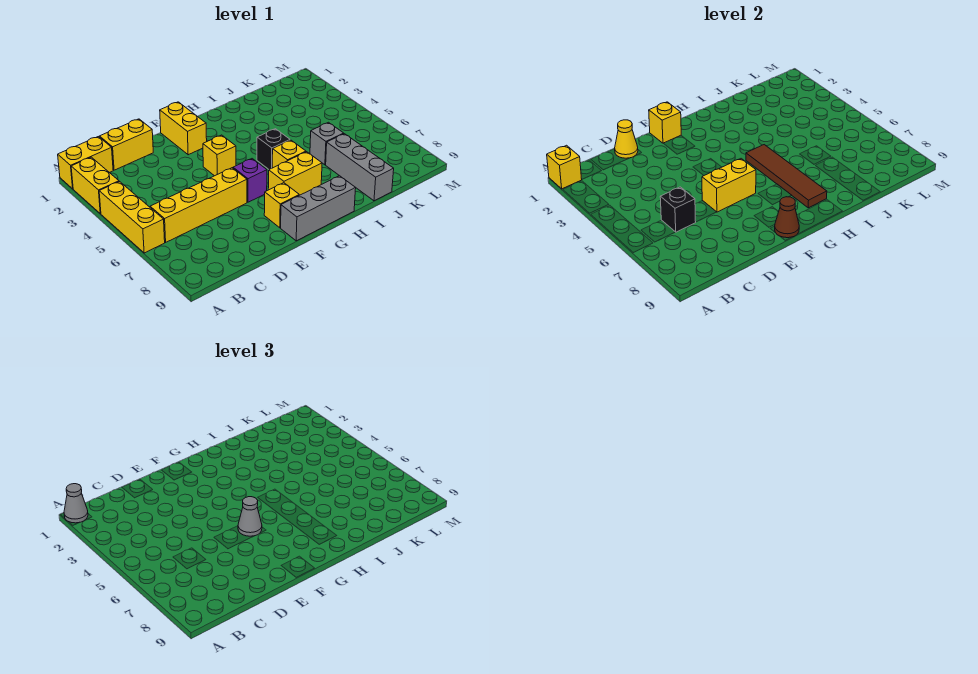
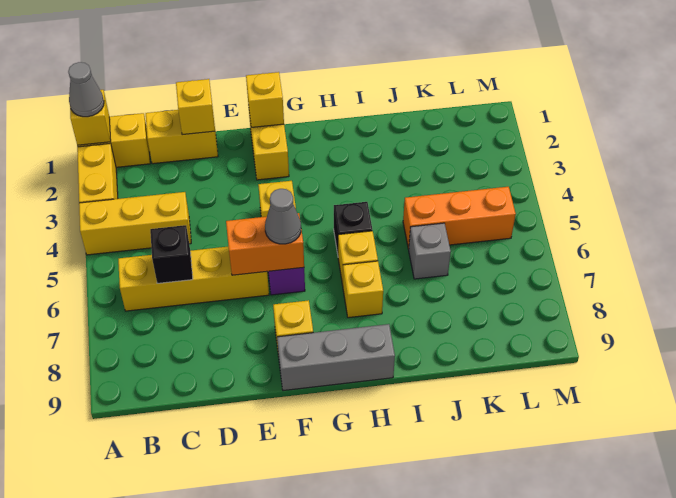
yellow 1x3 brick [99,182,165,253] -> yellow 1x3 brick turned to [79,192,191,255]
yellow 1x1 cone [615,120,638,158] -> yellow 1x1 brick [176,79,215,135]
yellow 1x2 brick [702,159,756,212] -> orange 1x2 brick [226,213,304,275]
brown 1x1 cone [775,197,799,238] -> none
yellow 1x2 brick [268,152,322,195] -> yellow 1x1 brick [343,261,383,318]
brown 1x4 tile [746,145,827,208] -> none
none -> orange 1x3 brick [403,187,516,249]
grey 1x3 brick [326,134,394,201] -> none

